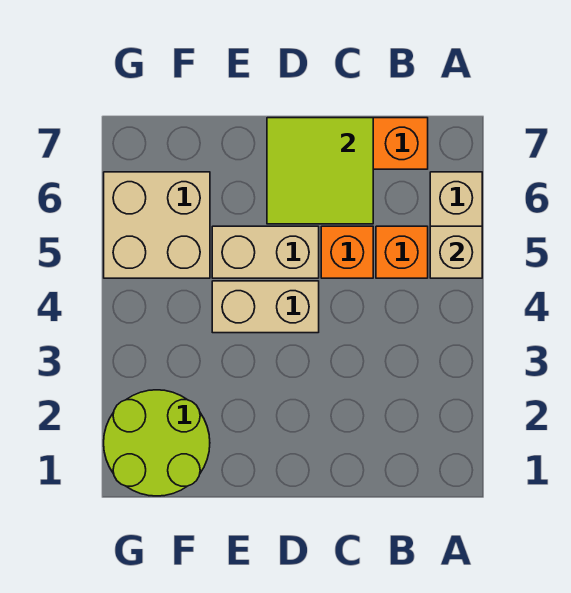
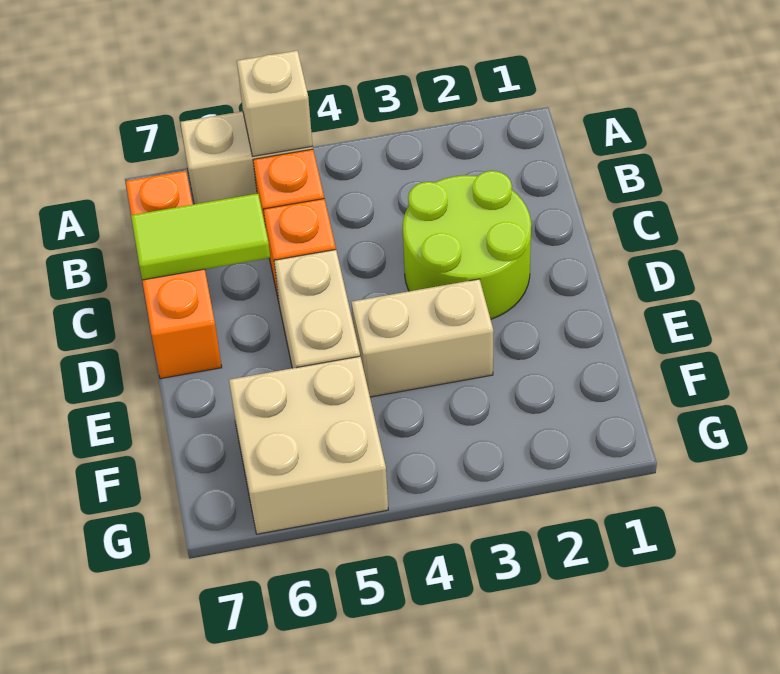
lime 2x2 tile [267,118,373,224] -> lime 1x2 tile [131,194,270,280]
tan 1x2 brick [212,281,319,333] -> tan 1x2 brick turned to [351,279,493,397]
lime 2x2 round brick [104,390,210,496] -> lime 2x2 round brick moved to [403,171,531,319]

